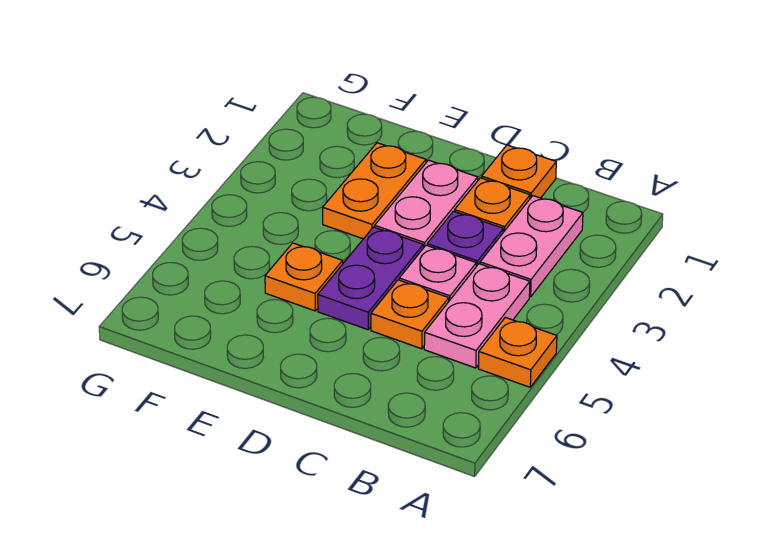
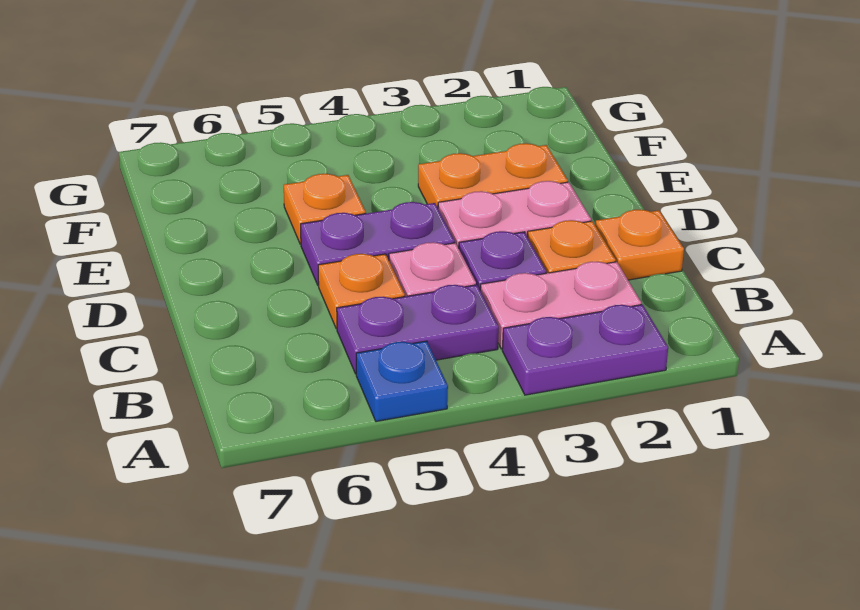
none -> purple 1x2 plate [502,305,668,395]
orange 1x1 plate [478,317,557,387] -> blue 1x1 plate [356,341,448,422]
pink 1x2 plate [424,264,530,368] -> purple 1x2 plate [337,285,499,374]

